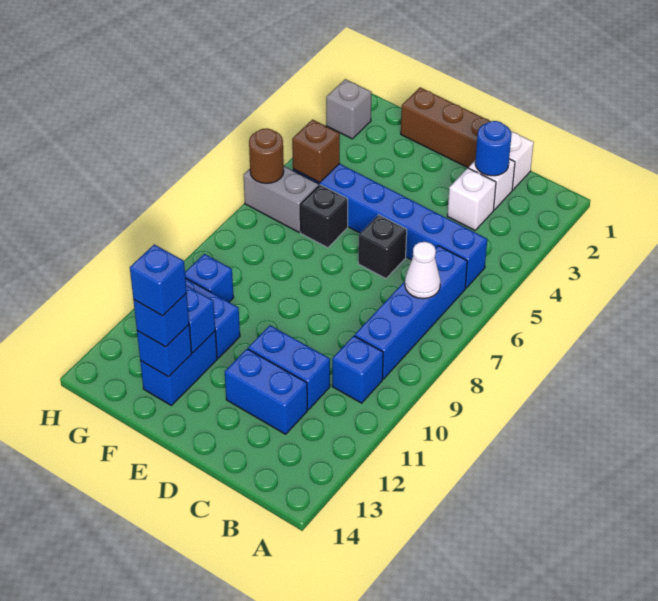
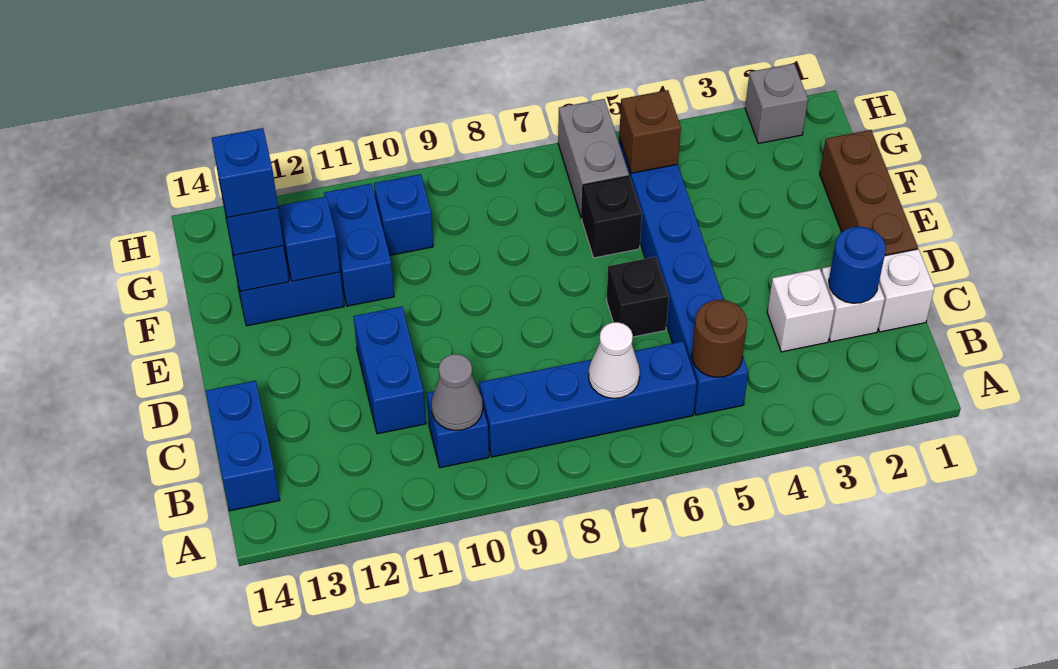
none -> grey 1x1 cone [431,354,483,430]
blue 1x2 brick [225,349,307,434] -> blue 1x2 brick moved to [206,381,280,511]
brown 1x1 round brick [249,128,284,183] -> brown 1x1 round brick moved to [692,300,747,377]

